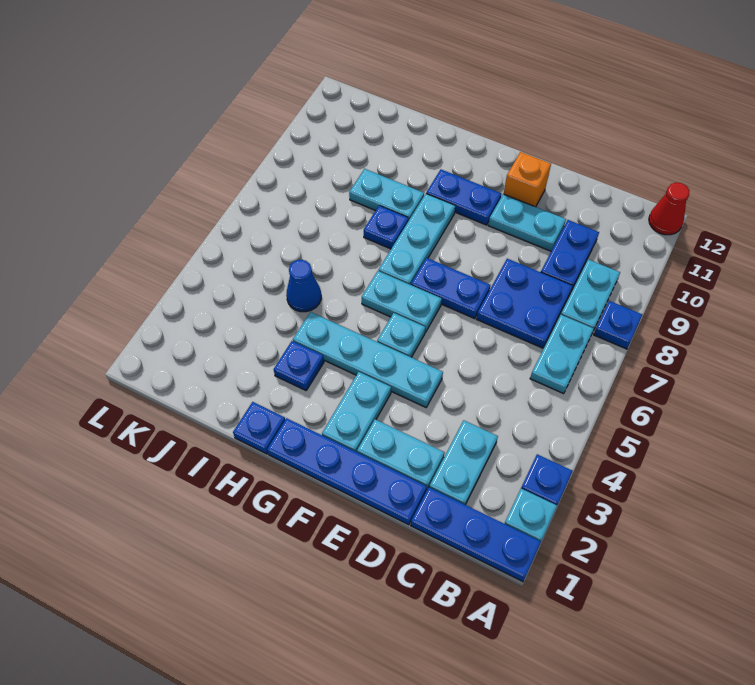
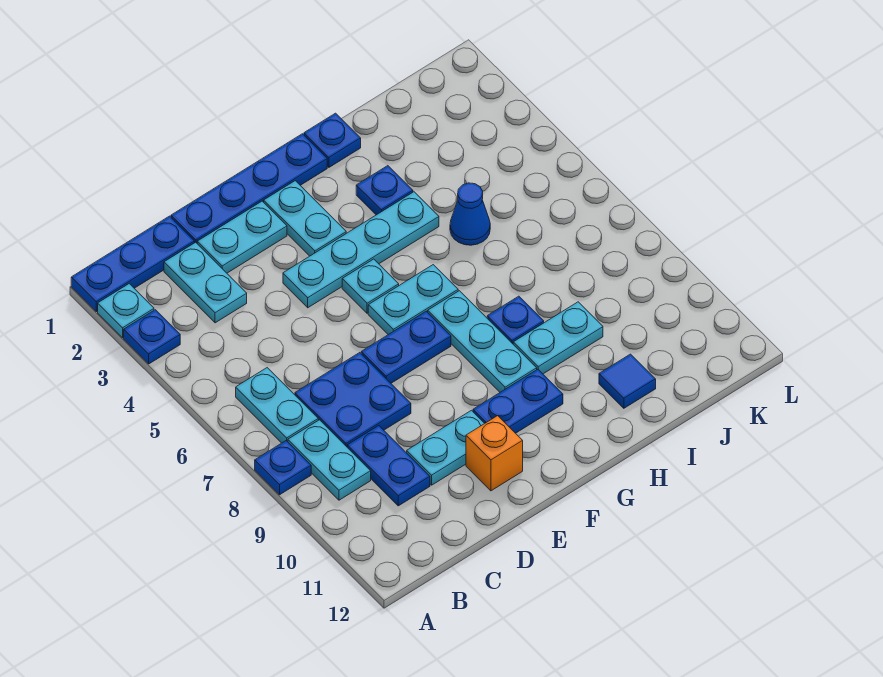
red 1x1 cone [649,182,689,235] -> none
none -> blue 1x1 tile [599,354,656,408]

